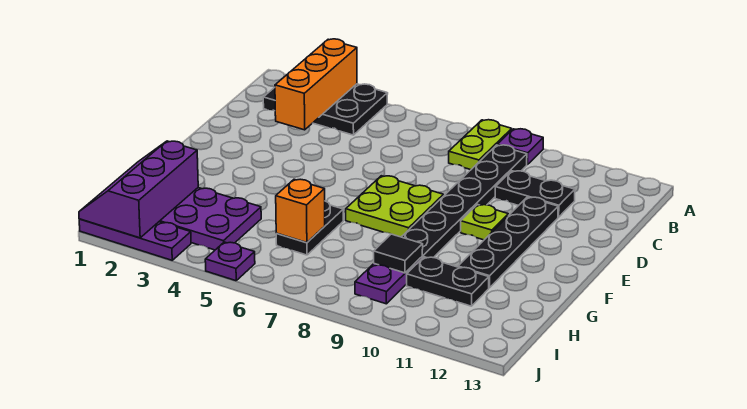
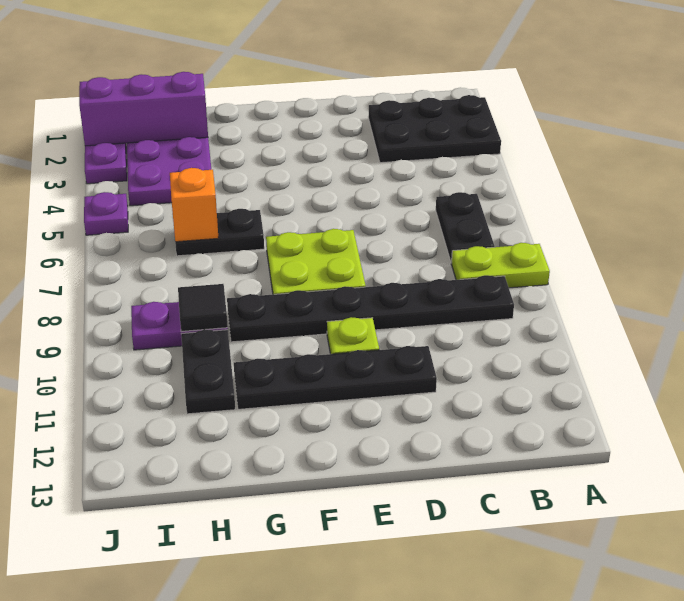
black 2x3 plate [263,84,388,135] -> black 2x3 plate turned to [368,95,501,163]
orange 1x3 brick [275,39,357,130] -> none
purple 1x1 plate [497,129,543,164] -> none
black 1x2 plate [495,171,575,217] -> black 1x2 plate moved to [436,192,495,263]

